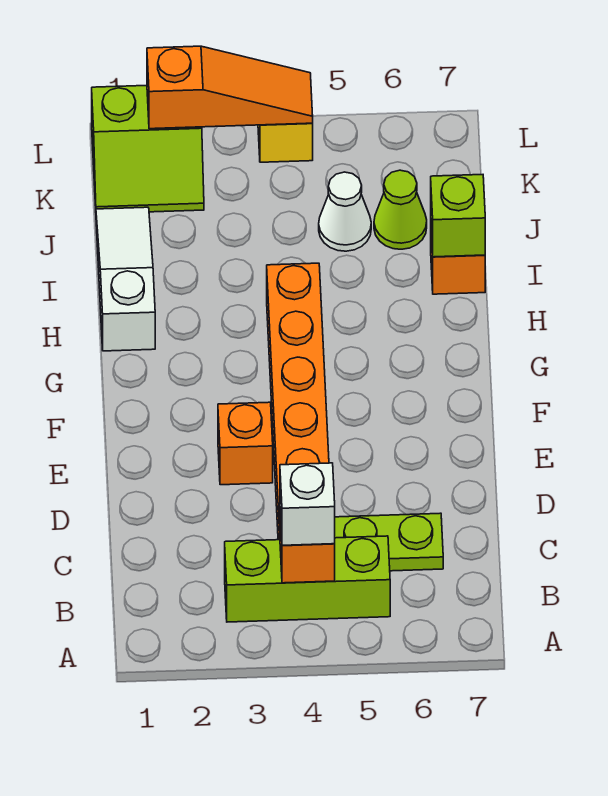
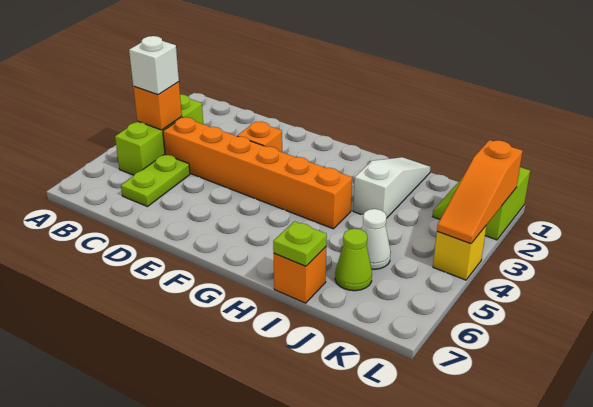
white 1x3 slope [96,207,155,351] -> white 1x3 slope turned to [353,157,430,217]
lime 1x1 brick [431,175,485,257] -> lime 1x1 plate [273,221,327,266]

